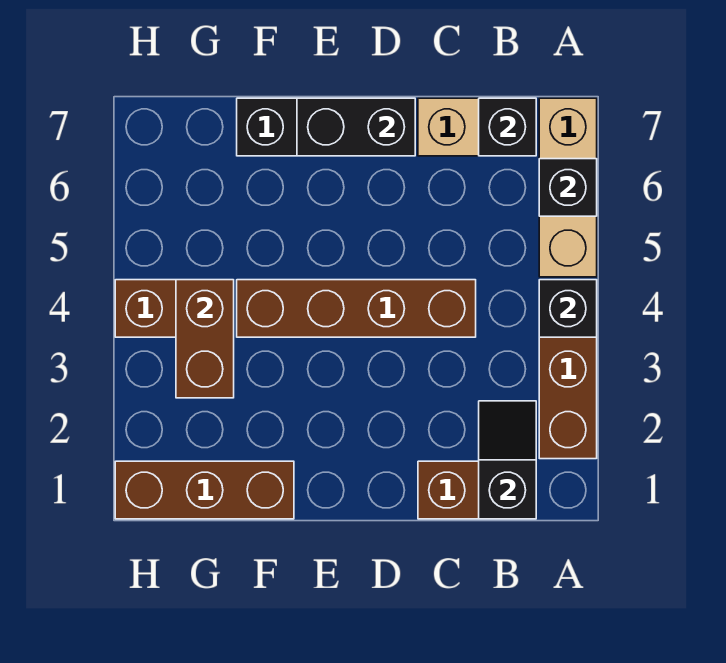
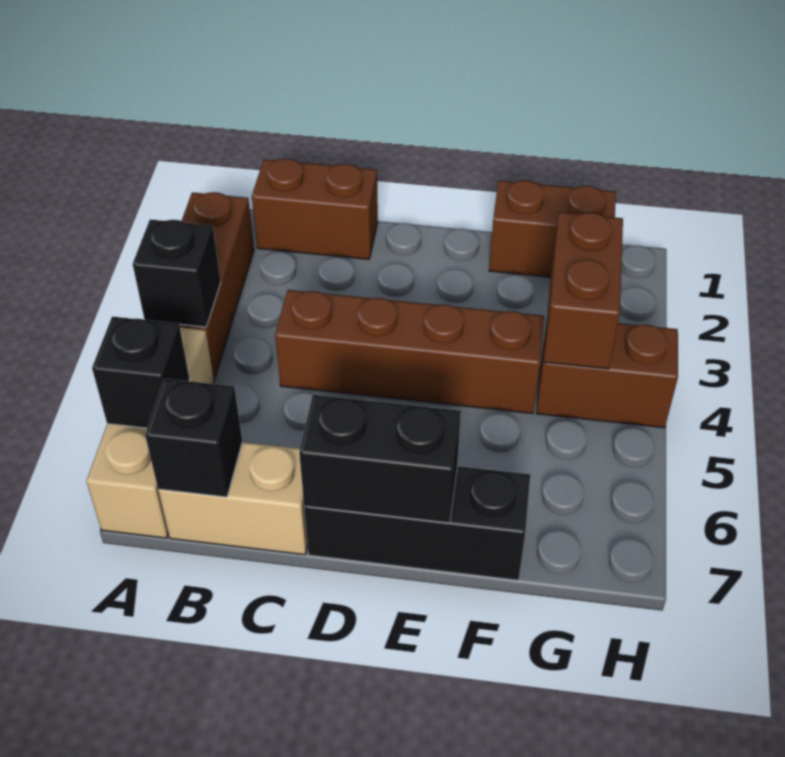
black 1x2 slope [479,401,536,519] -> none
brown 1x3 brick [115,461,294,519] -> brown 1x2 brick [489,180,616,277]

